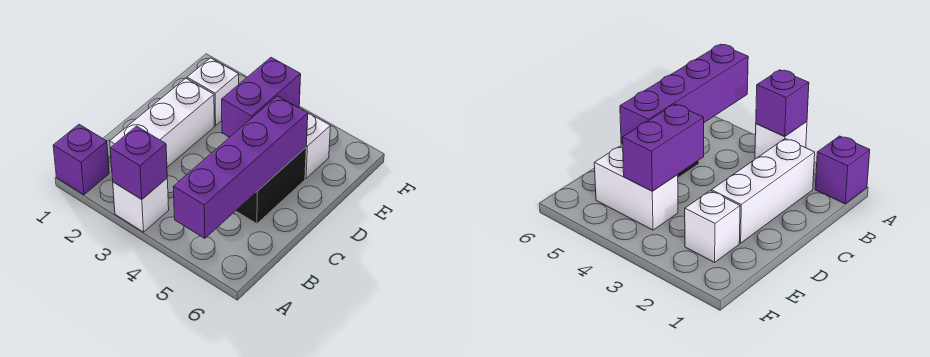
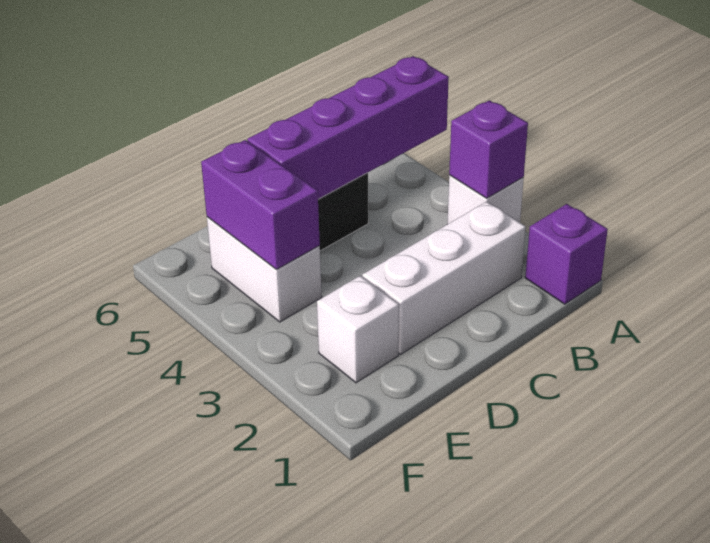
purple 1x2 brick [222,58,301,137] -> purple 1x2 brick turned to [201,140,320,269]

